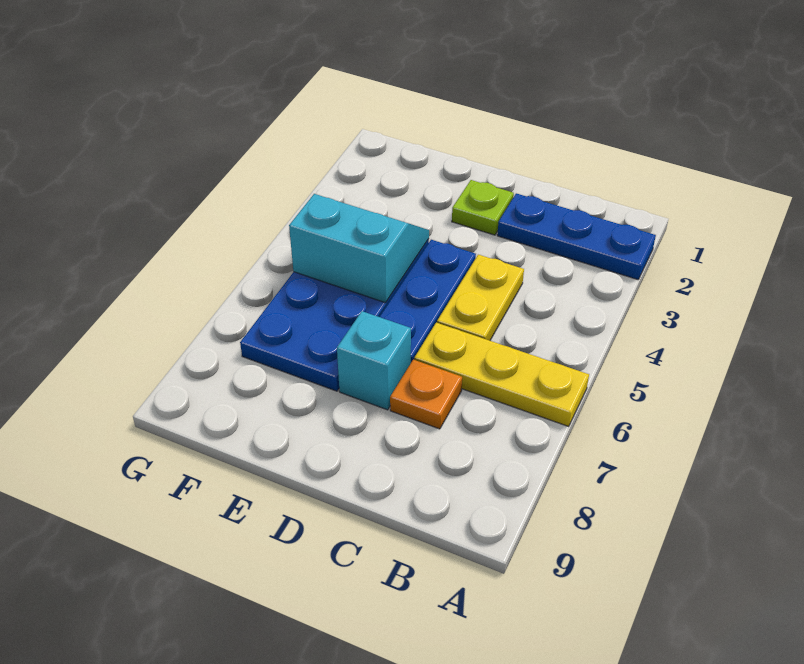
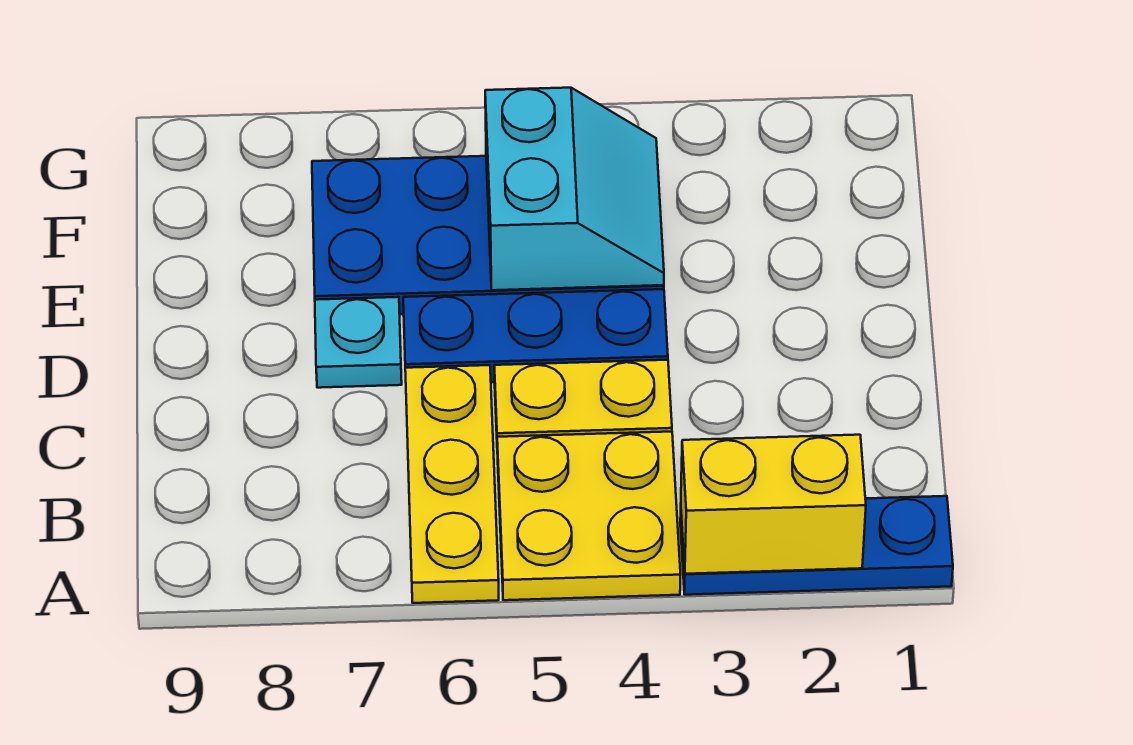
blue 1x3 plate [497,193,656,280] -> blue 1x3 plate turned to [680,496,953,595]
none -> yellow 1x2 brick [681,435,866,574]
none -> yellow 2x2 plate [497,432,680,600]
orange 1x1 plate [390,360,462,429] -> none
lime 1x1 plate [452,180,514,235] -> none
cyan 1x1 brick [337,311,411,410] -> cyan 1x1 plate [315,297,402,388]

